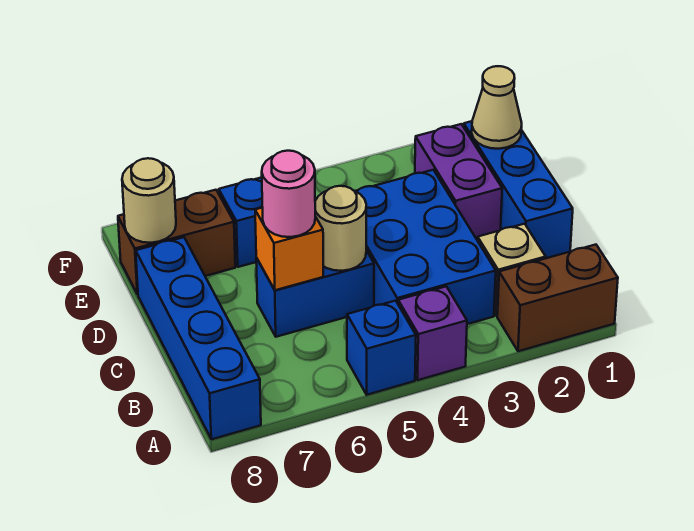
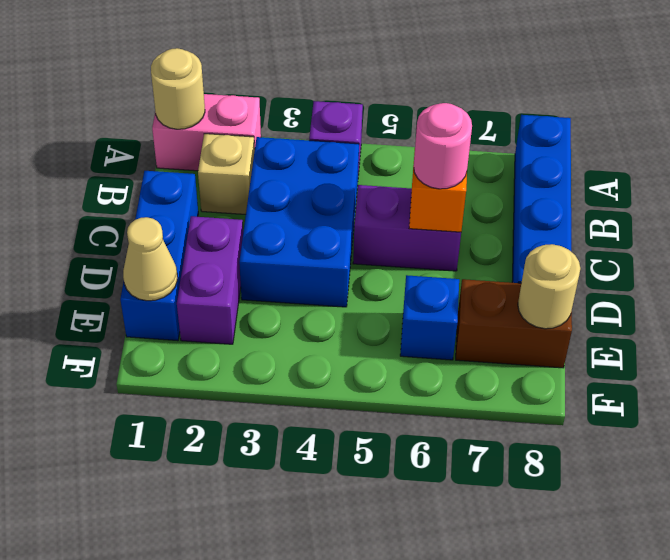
brown 1x2 brick [497,245,618,351] -> pink 1x2 brick [152,94,261,171]
blue 1x1 brick [347,301,416,395] -> none
blue 1x2 brick [256,251,374,337] -> purple 1x2 brick [353,185,461,271]
tan 1x1 round brick [315,186,366,271] -> tan 1x1 round brick moved to [151,48,205,129]

